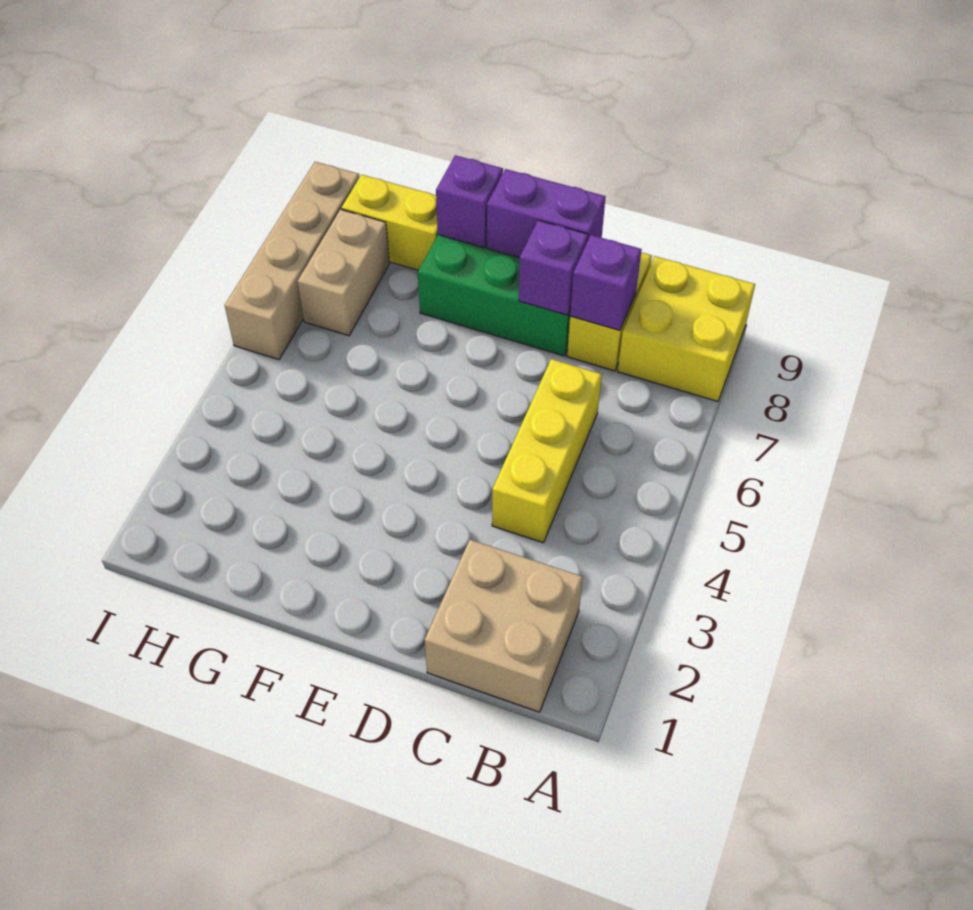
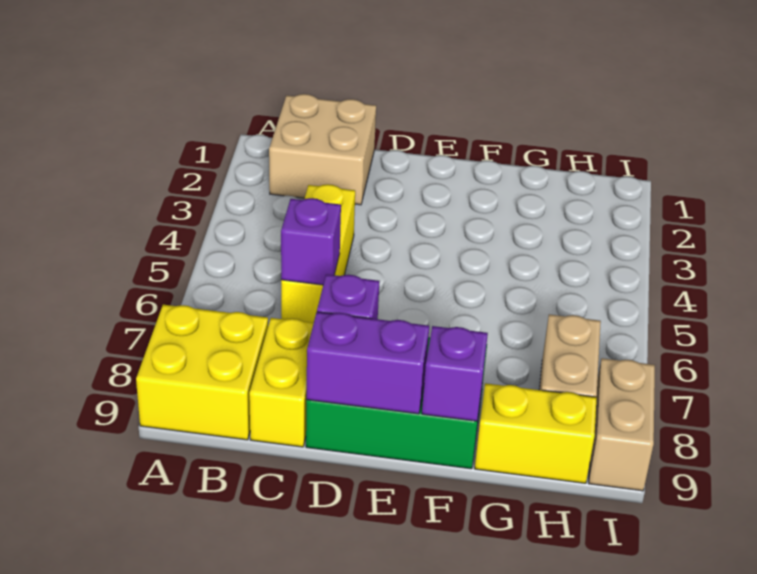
purple 1x1 brick [570,235,642,330] -> purple 1x1 brick moved to [281,198,341,285]
tan 1x4 brick [225,162,359,360] -> tan 1x2 brick [589,358,655,491]

